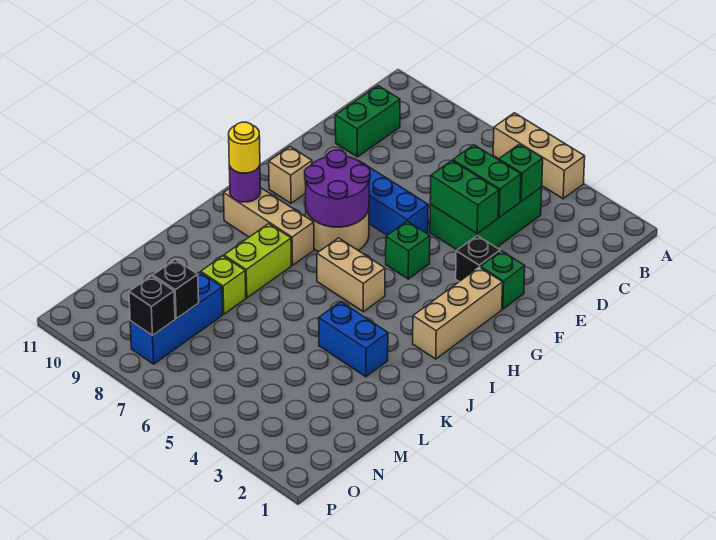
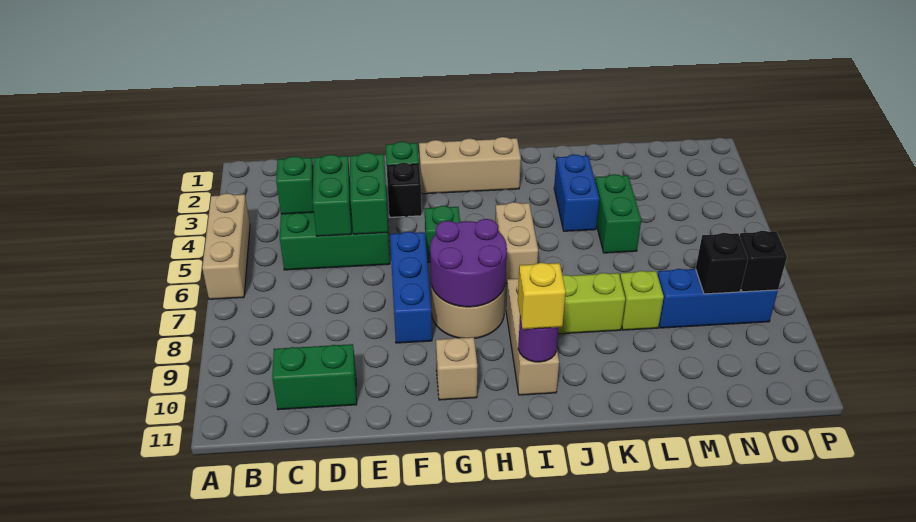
yellow 1x1 round brick [229,122,260,173] -> yellow 1x1 brick [518,263,566,329]
none -> green 1x2 brick [595,174,641,253]

